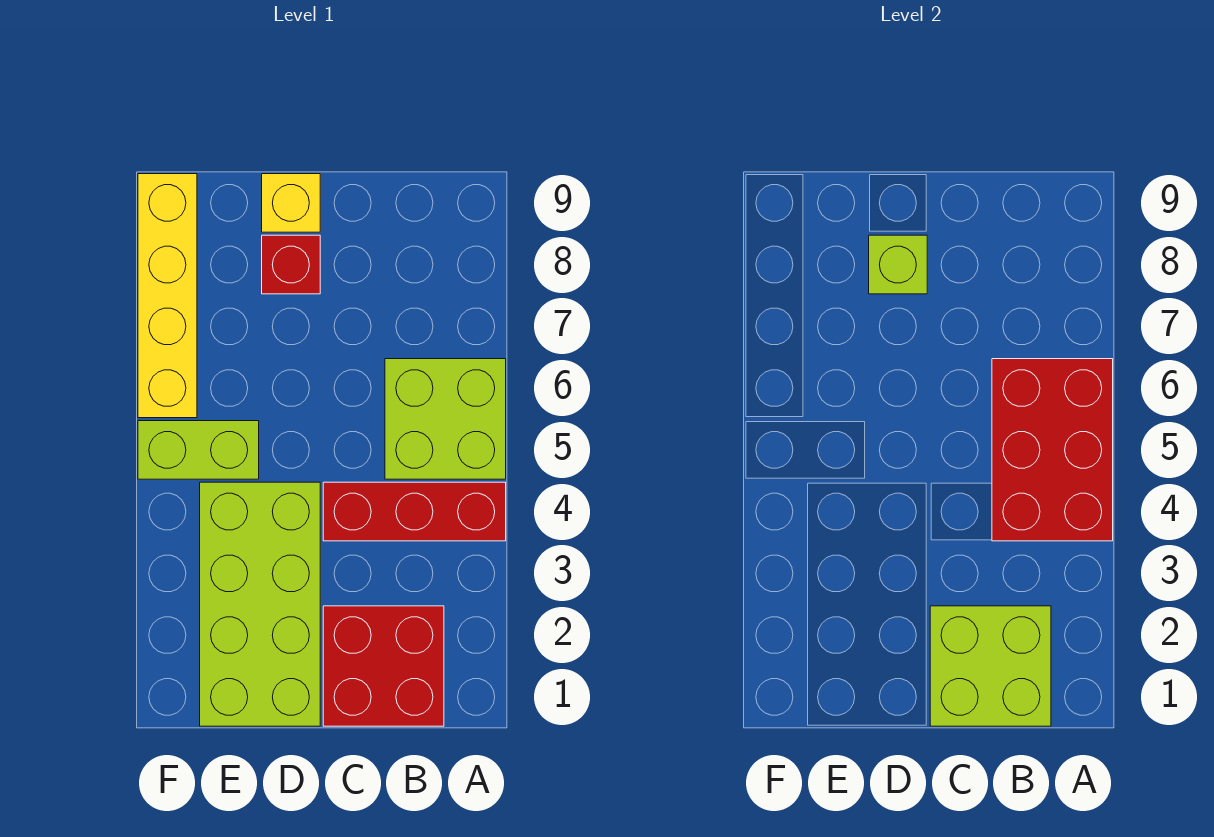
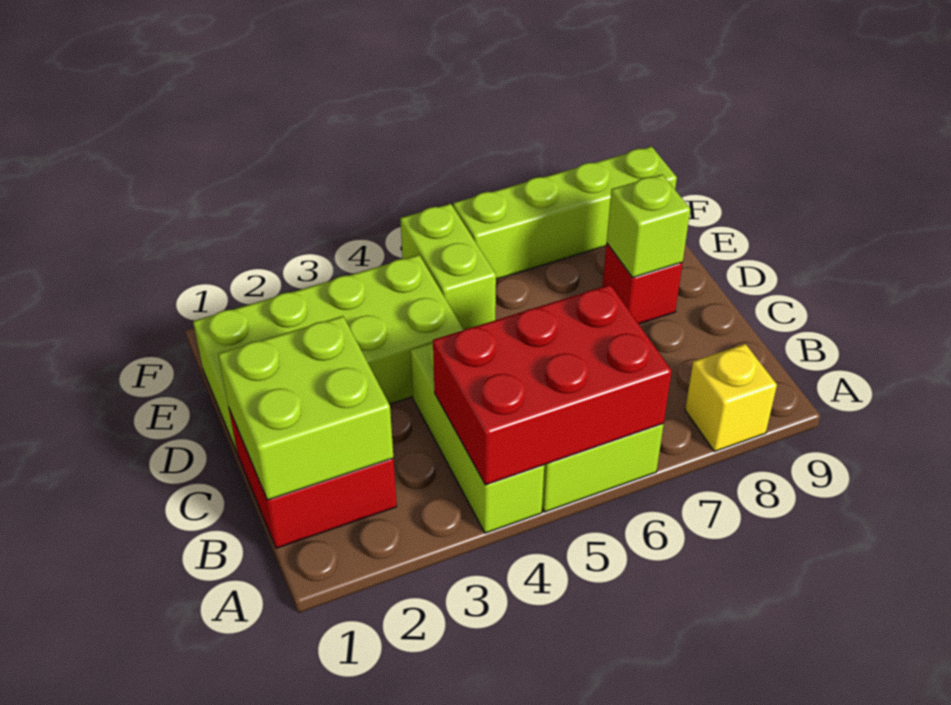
red 1x3 brick [323,482,506,541] -> lime 1x3 brick [411,343,544,533]
yellow 1x1 brick [262,174,320,232] -> yellow 1x1 brick moved to [685,344,777,452]
yellow 1x4 brick [138,174,197,418] -> lime 1x4 brick [453,147,677,279]

